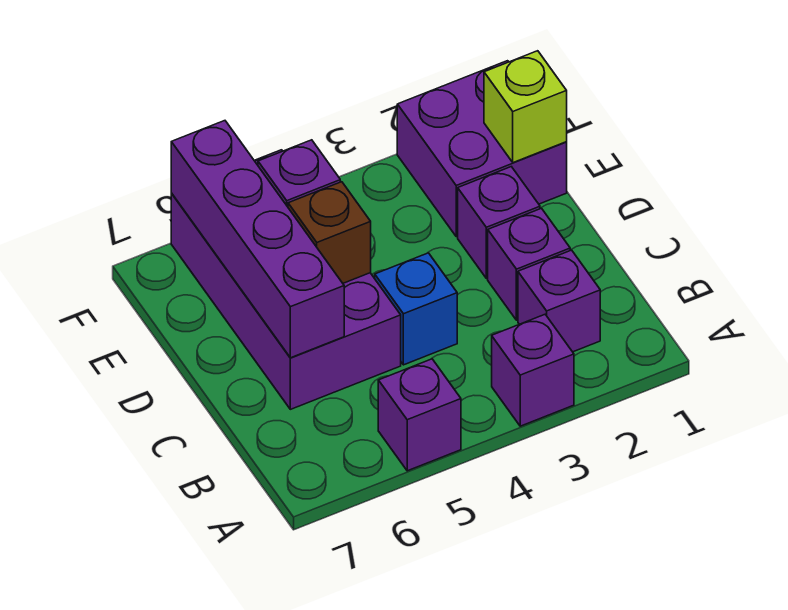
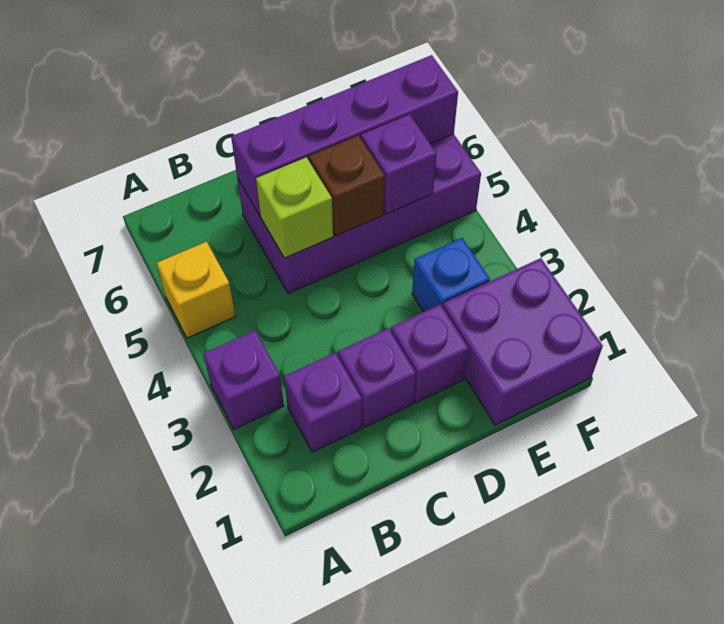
purple 1x1 brick [378,359,461,471] -> yellow 1x1 brick [157,242,235,338]
blue 1x1 brick [375,253,457,365] -> blue 1x1 brick moved to [412,238,490,312]
lime 1x1 brick [484,51,567,163] -> lime 1x1 brick moved to [256,157,333,258]

